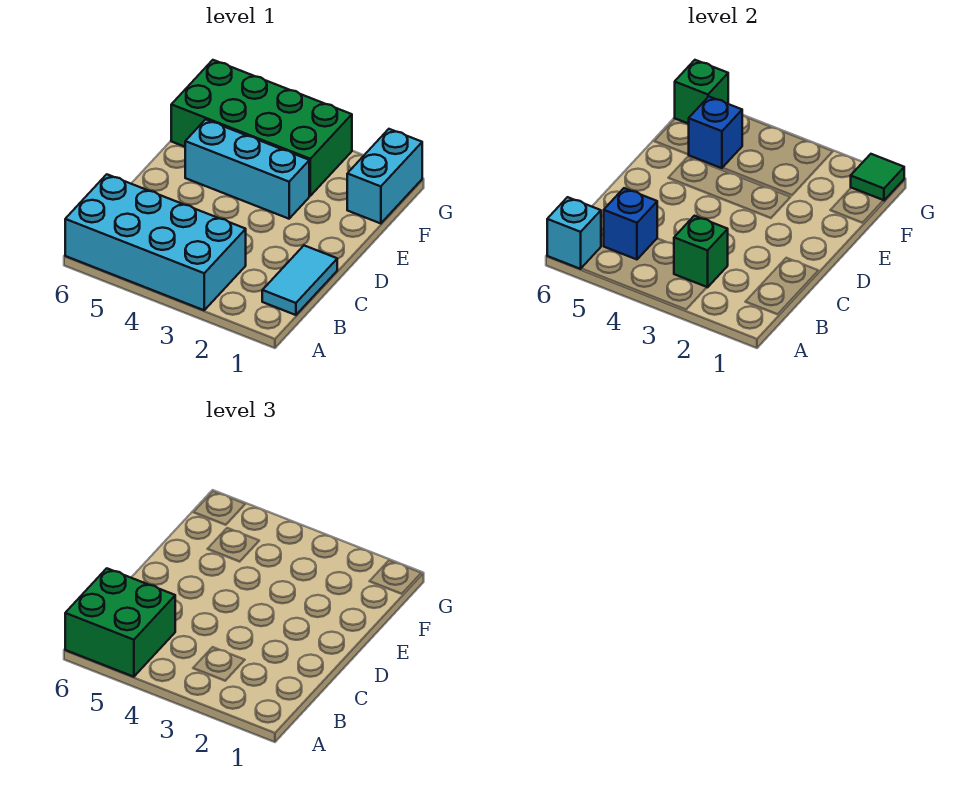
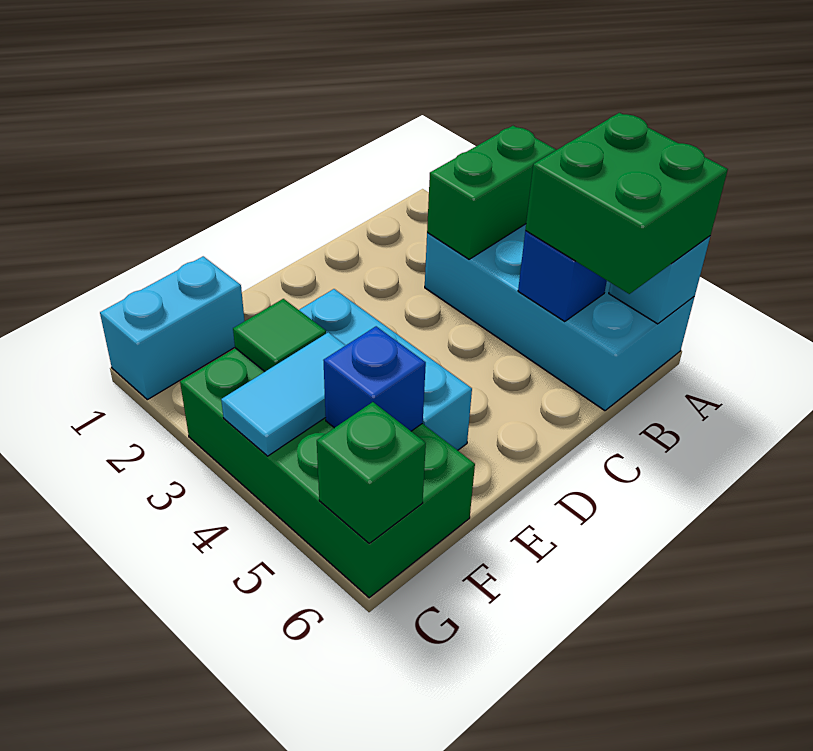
cyan 1x2 tile [262,246,337,315] -> cyan 1x2 tile moved to [221,332,346,456]
green 1x1 brick [674,216,728,287] -> green 1x2 brick [427,126,556,259]
green 1x1 tile [851,154,904,201] -> green 1x1 tile moved to [233,299,326,371]

